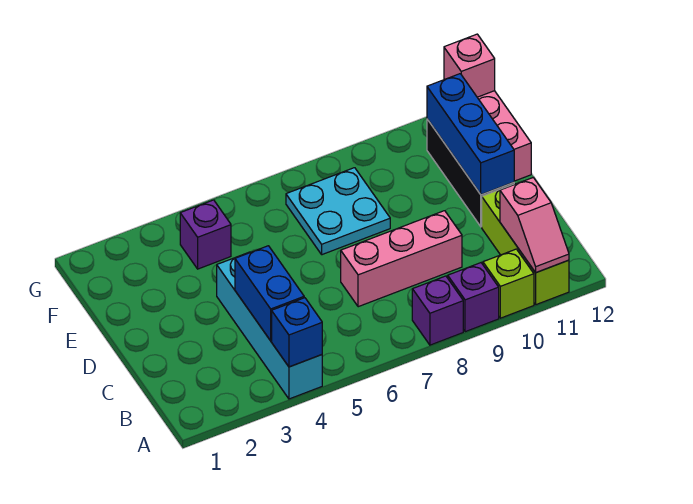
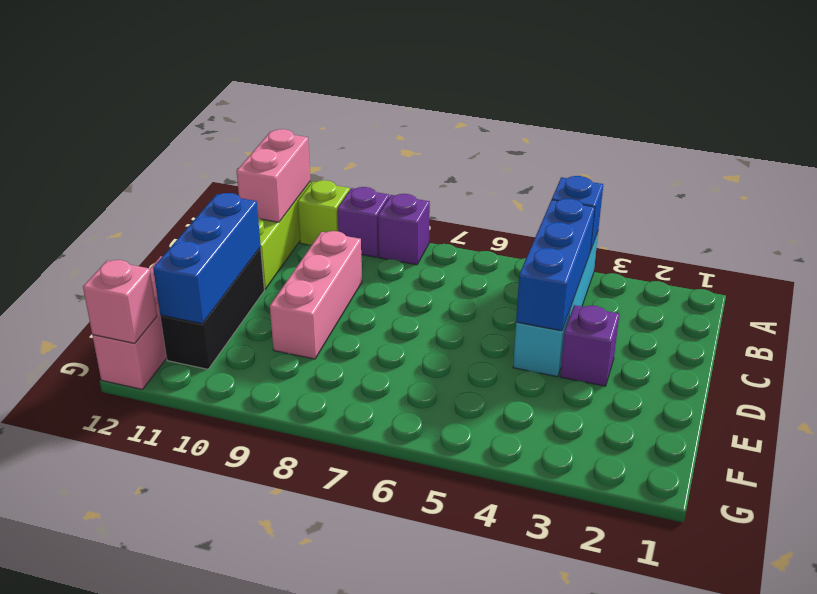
pink 1x2 slope [500,178,569,273] -> pink 1x2 brick [237,129,310,222]
blue 1x2 brick [235,246,304,341] -> blue 1x3 brick [516,199,595,331]
pink 1x3 brick [341,211,462,307] -> pink 1x3 brick turned to [270,231,362,359]
cyan 2x2 plate [286,168,390,255] -> none
purple 1x1 brick [180,200,231,269] -> purple 1x1 brick moved to [560,305,619,386]

